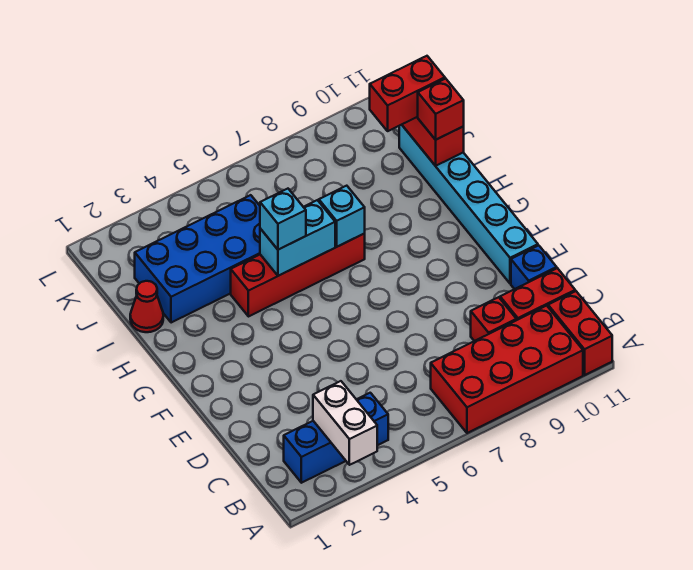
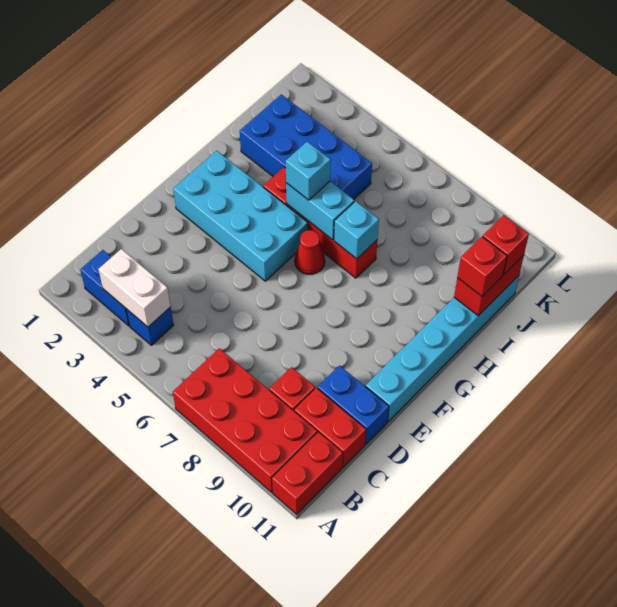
white 1x2 brick [313,381,377,465] -> white 1x2 brick turned to [98,249,171,327]
blue 1x1 brick [511,245,557,289] -> blue 1x2 brick [317,366,389,444]
none -> cyan 2x4 brick [173,151,308,281]
red 1x1 cone [130,281,163,332] -> red 1x1 cone moved to [295,230,325,274]
red 1x2 brick [370,56,445,131] -> red 1x1 brick [483,215,529,275]

